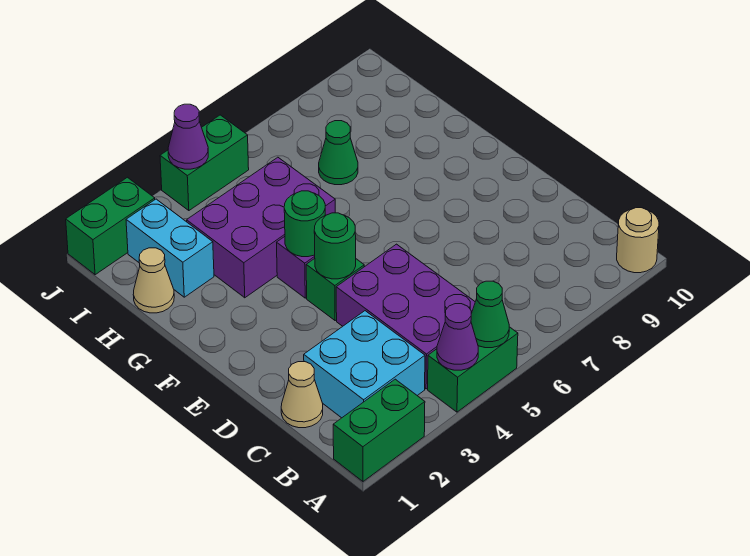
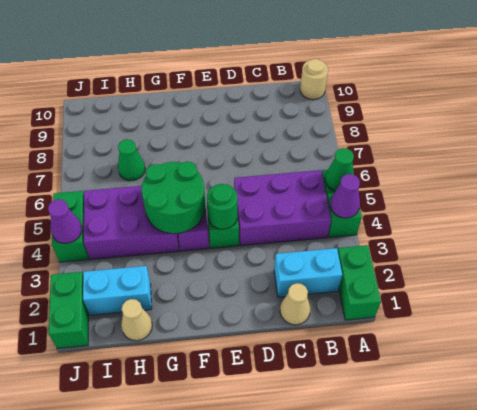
cyan 2x2 brick [304,311,425,418] -> cyan 1x2 brick [274,248,342,297]
green 1x1 round brick [284,191,325,257] -> green 2x2 round brick [141,161,205,234]
purple 2x3 brick [187,157,335,298] -> purple 2x3 brick turned to [84,186,179,260]

